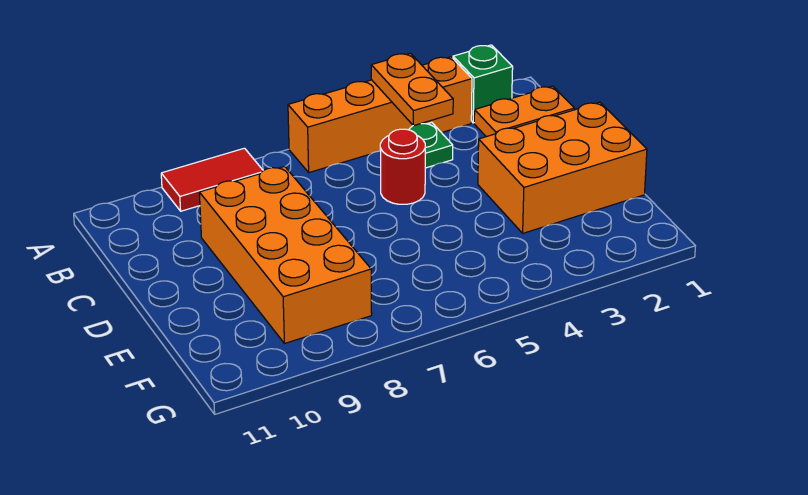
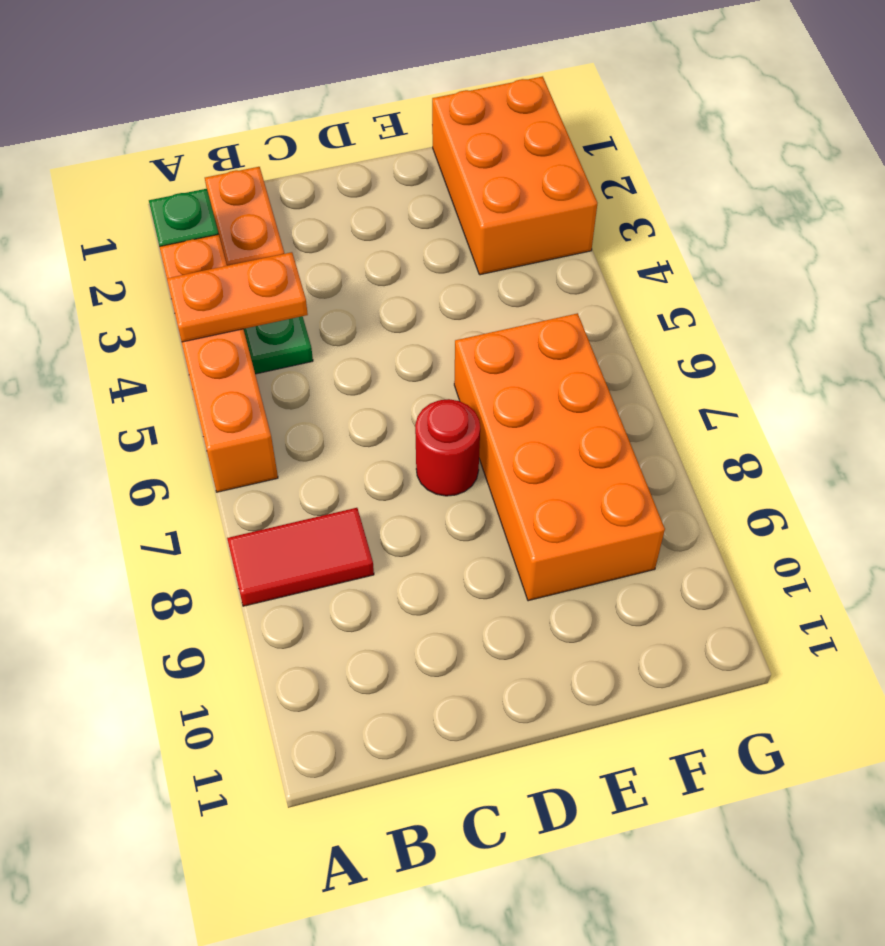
red 1x2 tile [161,148,263,211] -> red 1x2 tile turned to [227,508,374,606]
red 1x1 round brick [380,129,425,204] -> red 1x1 round brick moved to [415,399,480,496]
orange 2x4 brick [199,166,372,344] -> orange 2x4 brick turned to [454,313,665,601]
orange 2x3 brick [478,102,647,233] -> orange 2x3 brick moved to [432,76,597,275]

